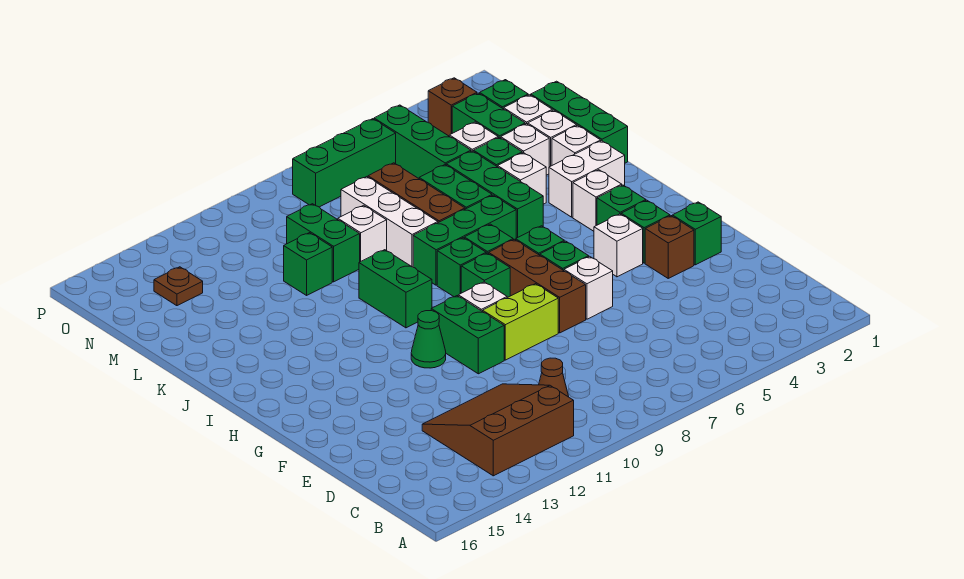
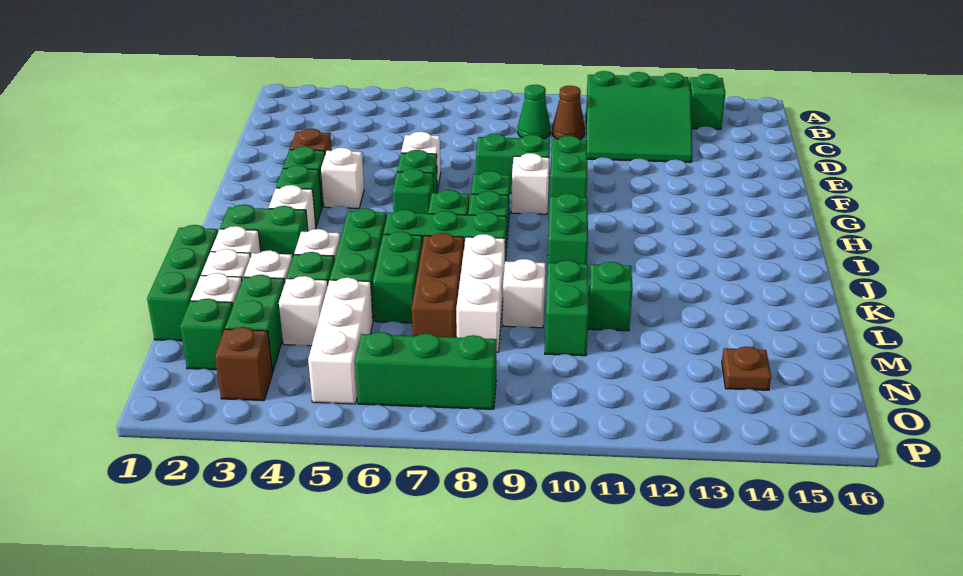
brown 3x3 slope [422,384,574,476] -> green 3x3 slope [586,71,692,162]
green 1x1 brick [672,202,721,265] -> green 1x1 brick moved to [689,74,725,129]
brown 1x3 brick [489,239,586,333] -> none
lime 1x2 brick [483,284,558,360] -> green 1x2 brick [476,134,550,194]
green 1x1 cone [411,311,446,368] -> green 1x1 cone moved to [518,85,550,139]
white 1x2 brick [549,141,625,217] -> green 1x2 brick [220,204,308,258]
green 1x3 brick [374,105,471,178] -> white 1x3 brick [308,278,373,404]

